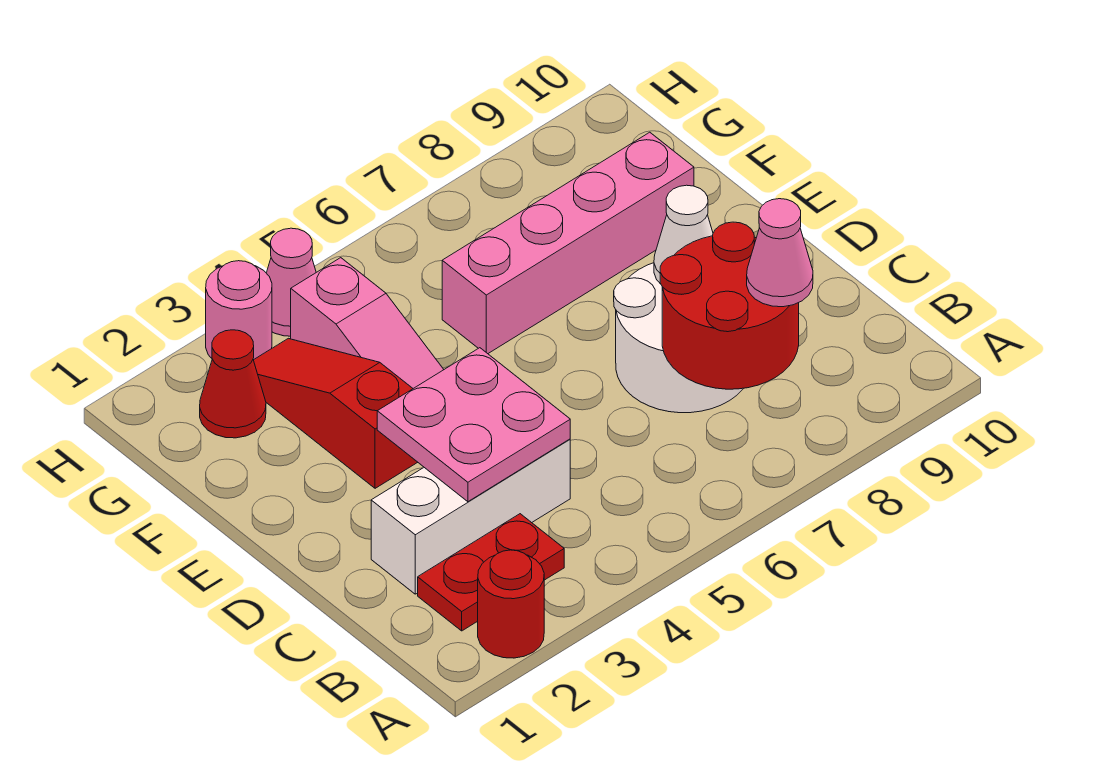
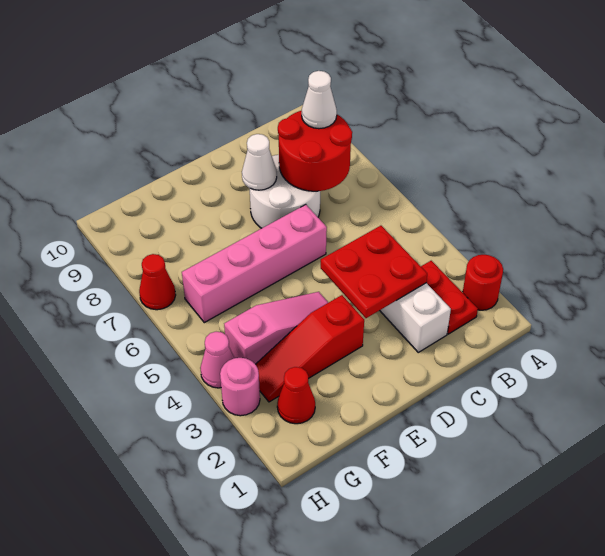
pink 1x1 cone [747,199,813,307] -> white 1x1 cone [302,71,337,129]
pink 2x2 plate [377,348,570,502] -> red 2x2 plate [321,226,427,318]
pink 1x4 brick [442,132,694,354] -> pink 1x4 brick turned to [182,205,327,323]
none -> red 1x1 cone [139,254,176,310]

